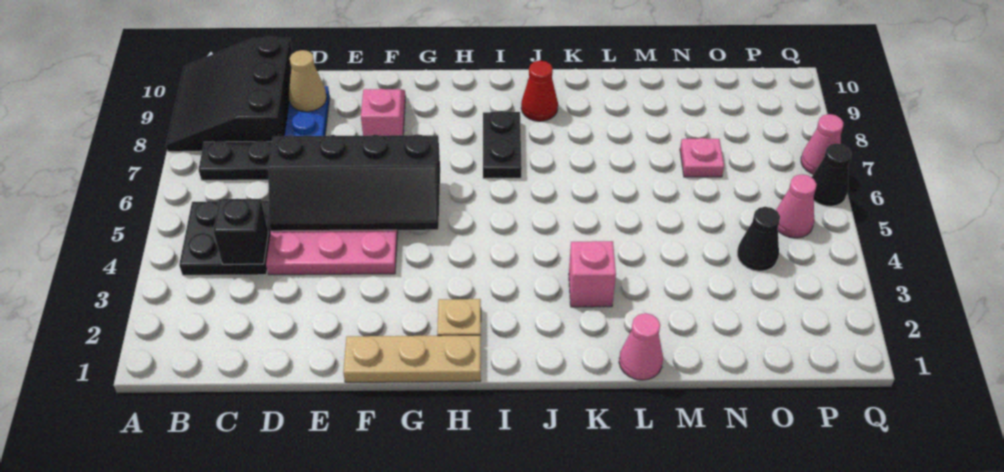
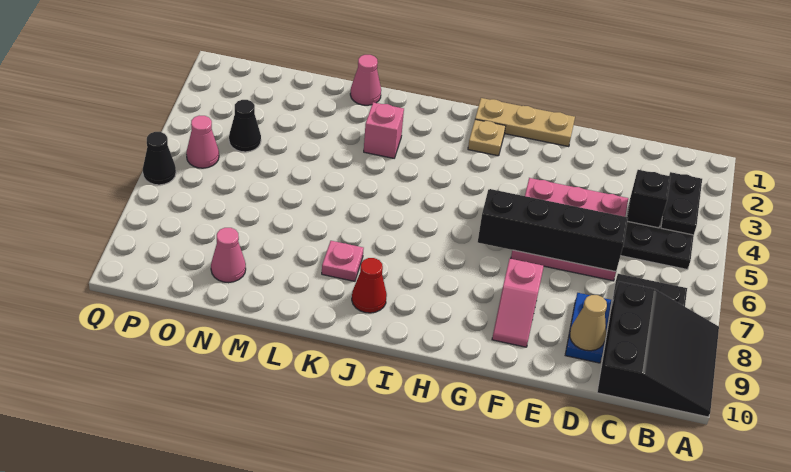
black 1x2 plate [483,111,522,179] -> black 1x2 plate moved to [661,172,702,235]
pink 1x1 plate [680,138,724,177] -> pink 1x1 plate moved to [322,241,364,281]
pink 1x1 cone [801,114,843,174] -> pink 1x1 cone moved to [211,228,246,283]

